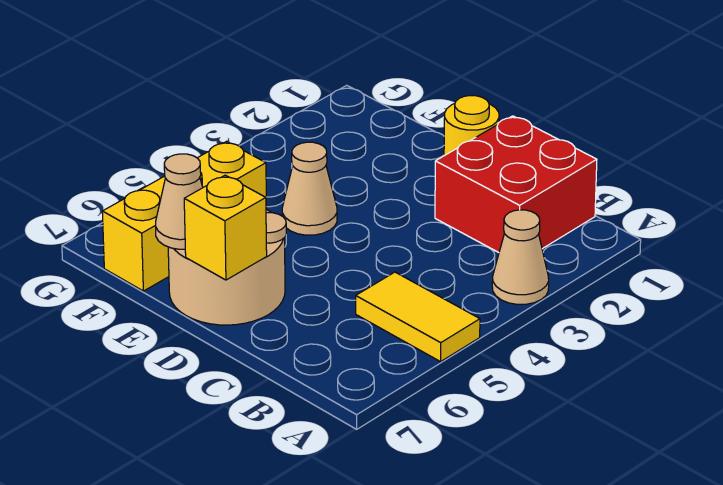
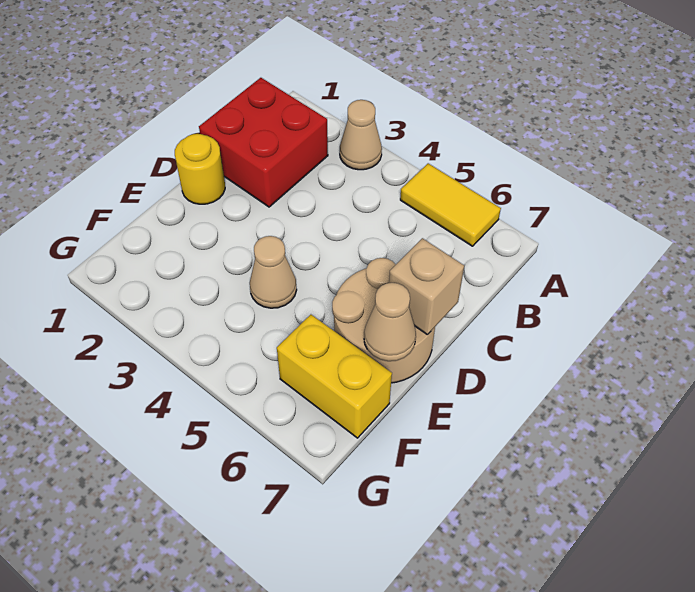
yellow 1x2 tile [356,272,480,362] -> yellow 1x2 tile turned to [400,163,501,246]
yellow 1x1 brick [184,175,267,280] -> tan 1x1 brick [389,238,464,335]
yellow 1x3 brick [102,141,267,291] -> yellow 1x2 brick [277,315,392,438]

